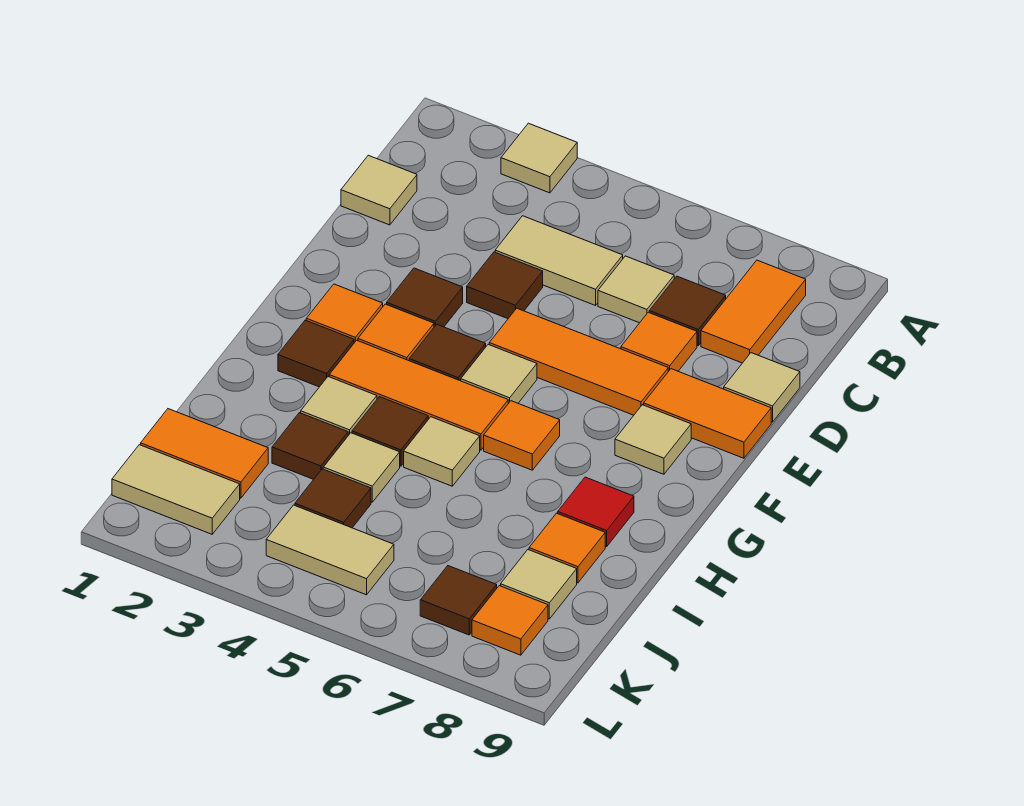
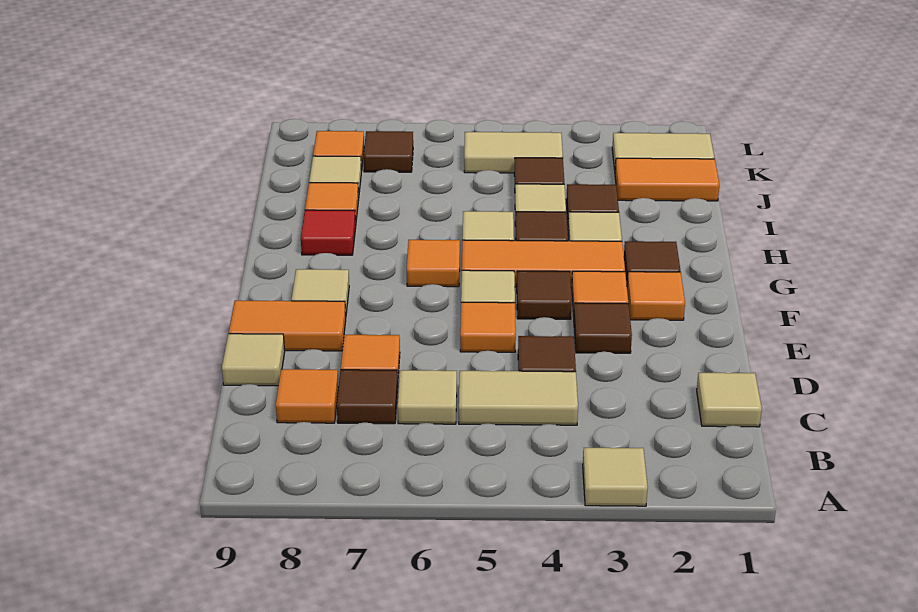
orange 1x2 tile [701,260,806,363] -> orange 1x1 tile [276,369,338,423]
orange 1x3 tile [489,308,668,415] -> orange 1x1 tile [460,302,516,352]

